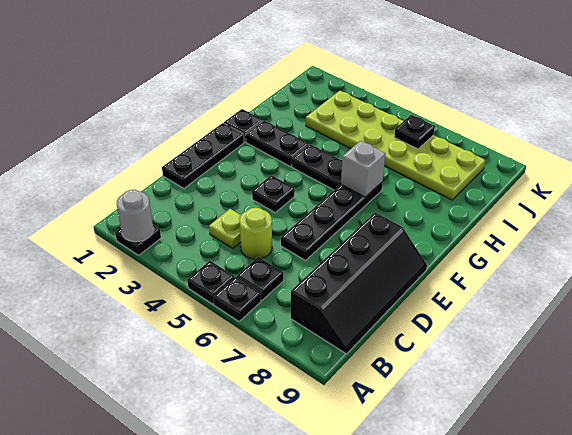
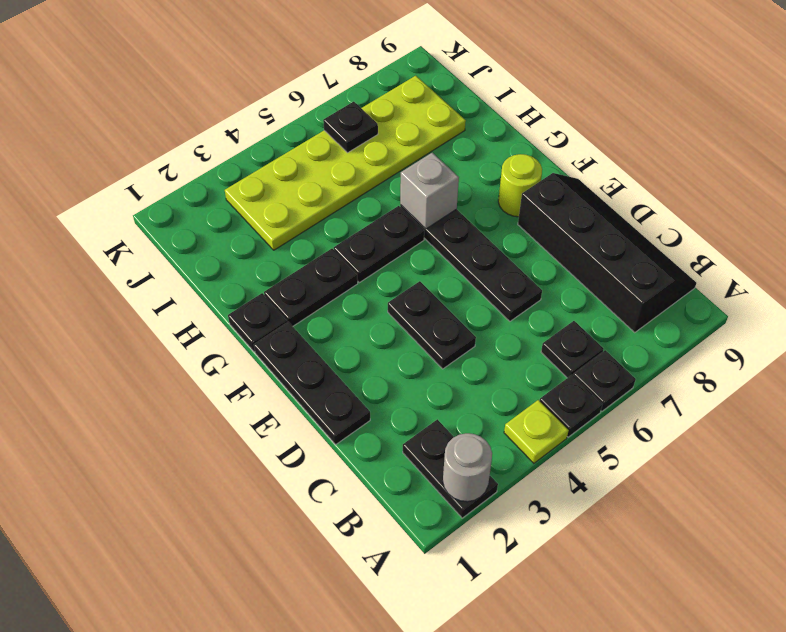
black 1x1 plate [115,225,161,255] -> black 1x2 plate [403,419,498,518]
lime 1x1 plate [209,209,241,248] -> lime 1x1 plate moved to [504,400,569,463]
lime 1x1 round brick [239,208,272,259] -> lime 1x1 round brick moved to [498,154,542,217]
black 1x1 plate [252,175,294,212] -> black 1x2 plate [388,281,476,369]

